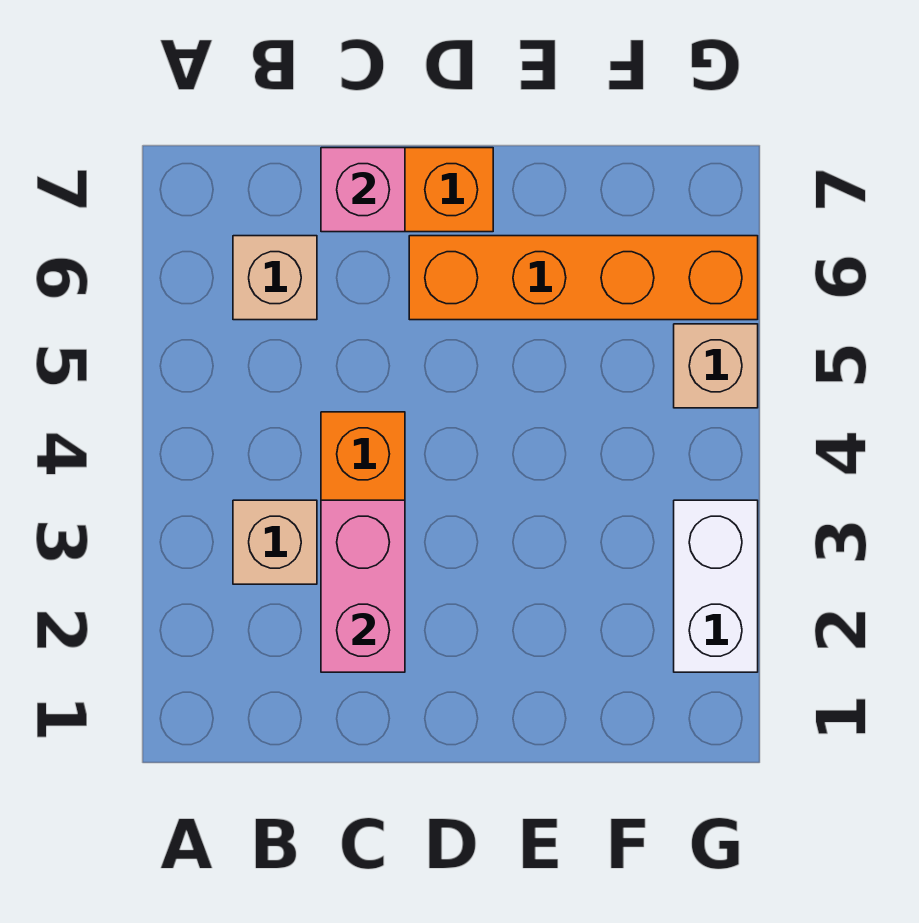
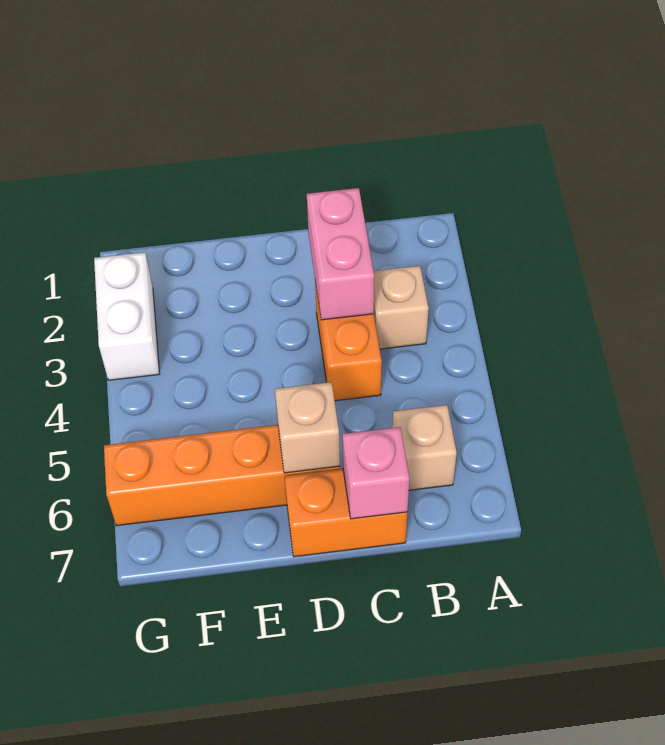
tan 1x1 brick [674,324,758,408] -> tan 1x1 brick moved to [275,382,340,473]

